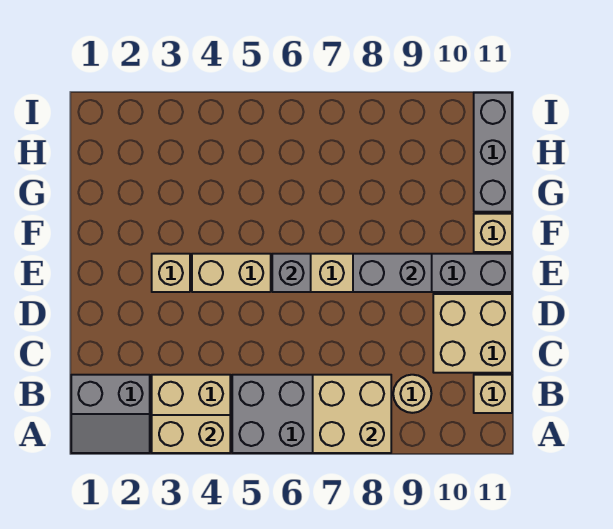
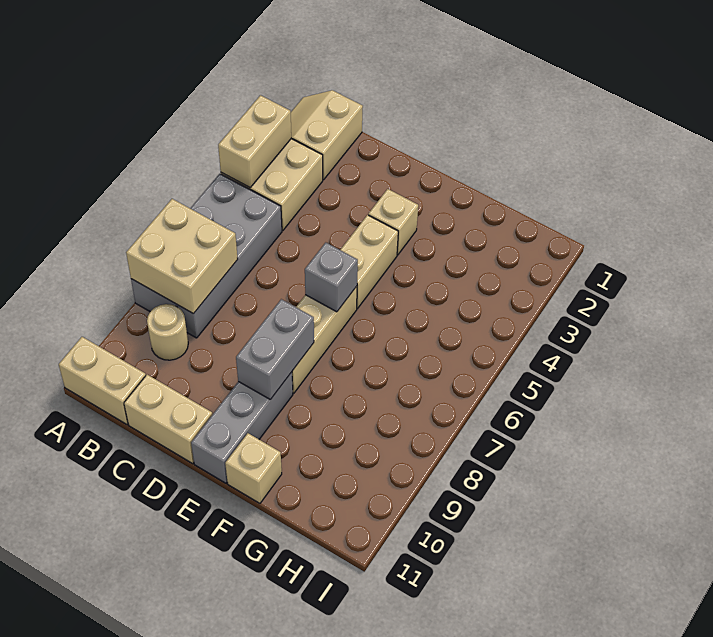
grey 2x2 slope [71,375,150,453] -> tan 2x2 slope [291,90,363,180]
tan 1x1 brick [474,375,512,413] -> tan 1x2 brick [59,337,146,424]
tan 2x2 brick [433,294,512,373] -> tan 1x2 brick [124,375,212,463]
grey 1x3 brick [474,93,512,212] -> none

